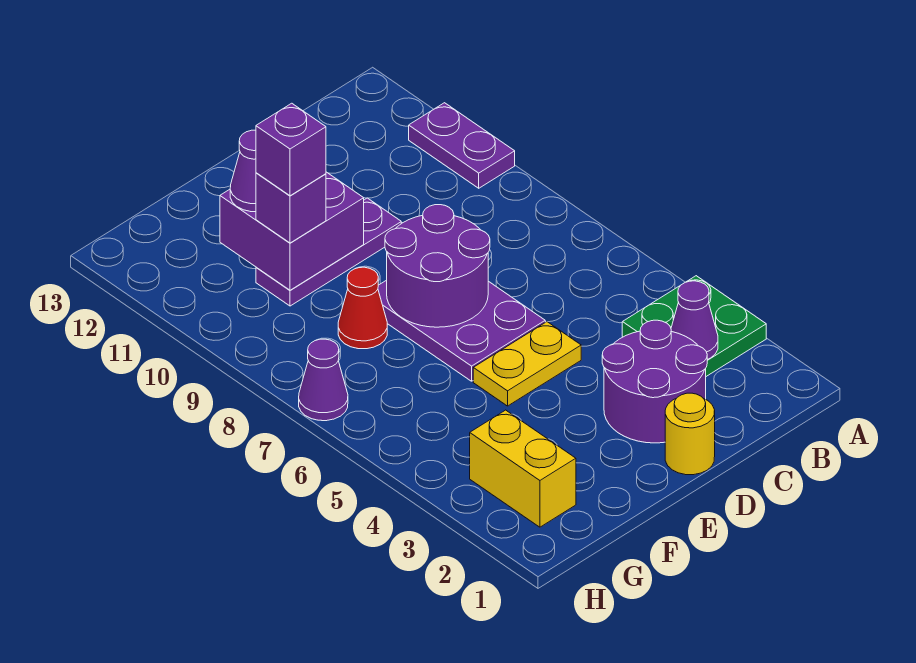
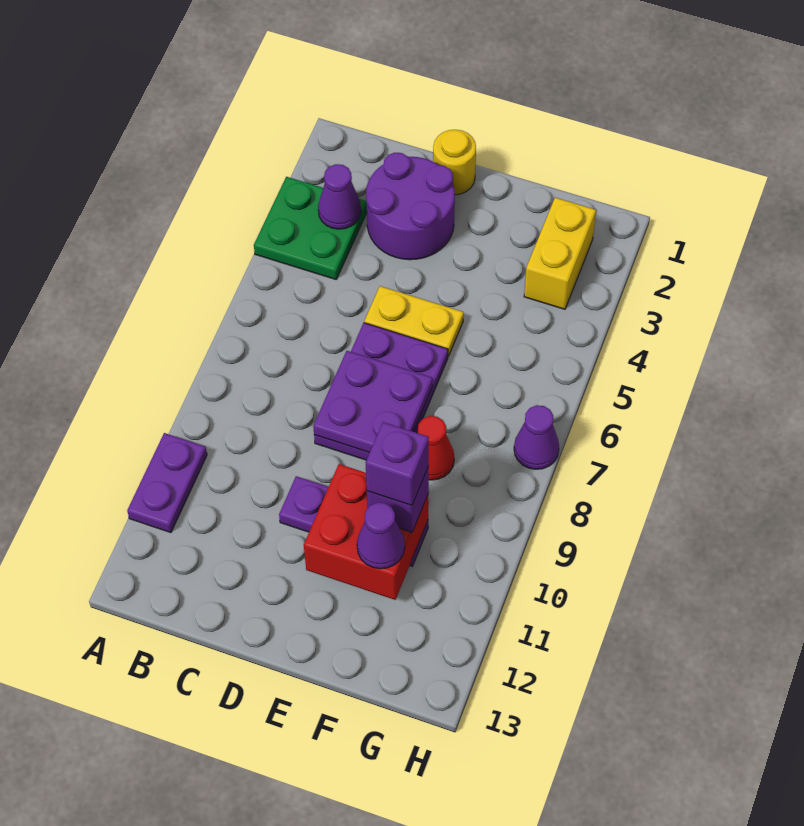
purple 2x2 round brick [385,205,490,327] -> purple 2x2 plate [313,351,432,453]
purple 2x2 brick [220,172,364,290] -> red 2x2 brick [304,464,429,600]

